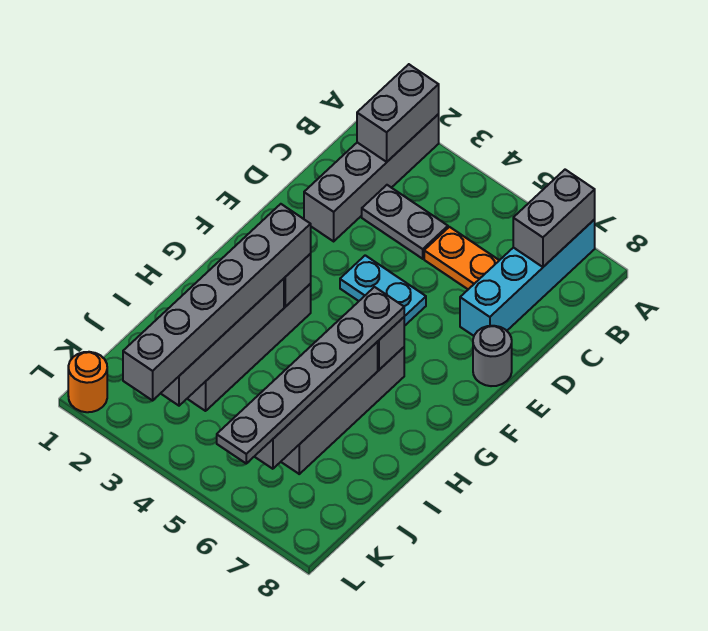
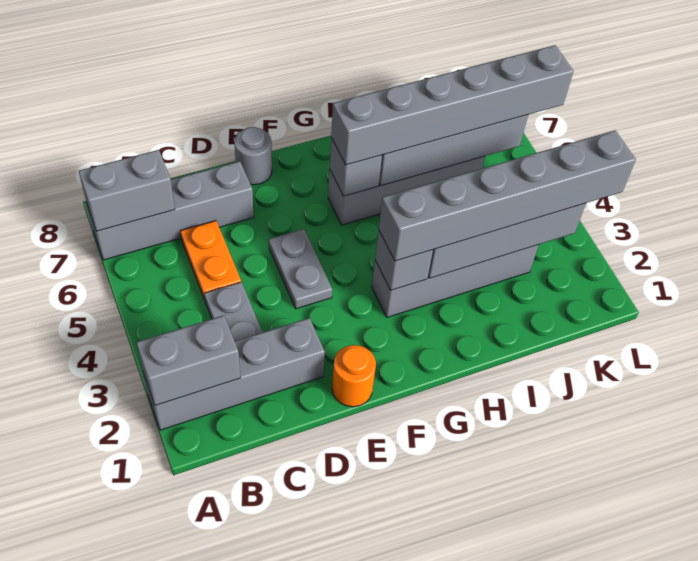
cyan 1x4 brick [460,220,595,336] -> grey 1x4 brick [87,161,254,260]
cyan 1x2 plate [340,255,426,326] -> grey 1x2 plate [269,229,332,309]
grey 1x6 plate [217,287,404,464] -> grey 1x6 brick [331,45,574,165]
orange 1x1 round brick [68,352,107,412] -> orange 1x1 round brick moved to [332,345,376,407]

